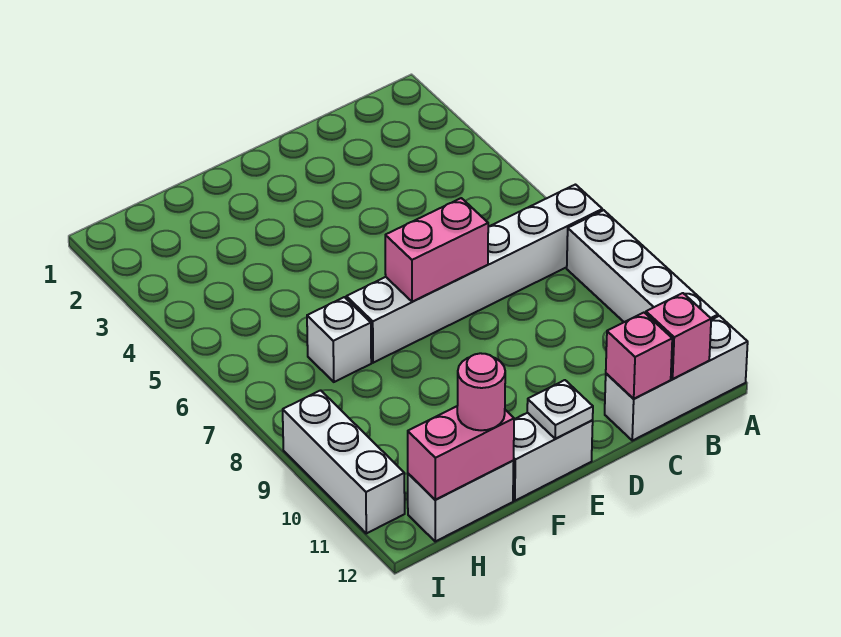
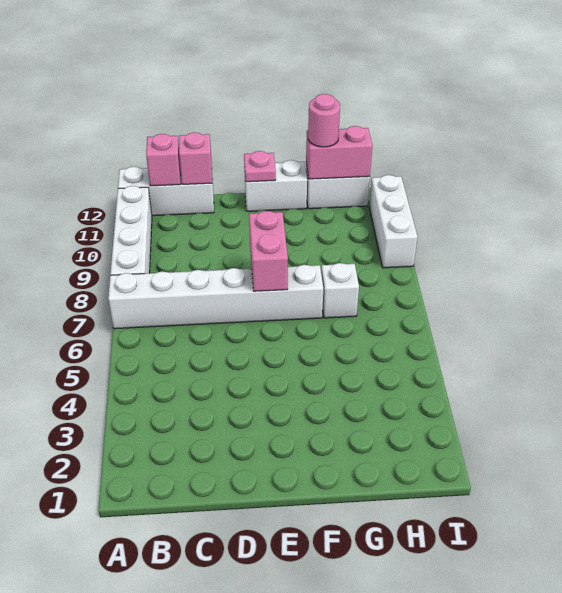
pink 1x2 brick [385,198,488,302] -> pink 1x2 brick turned to [249,211,288,291]
white 1x1 plate [527,380,593,439] -> pink 1x1 plate [244,151,276,182]

